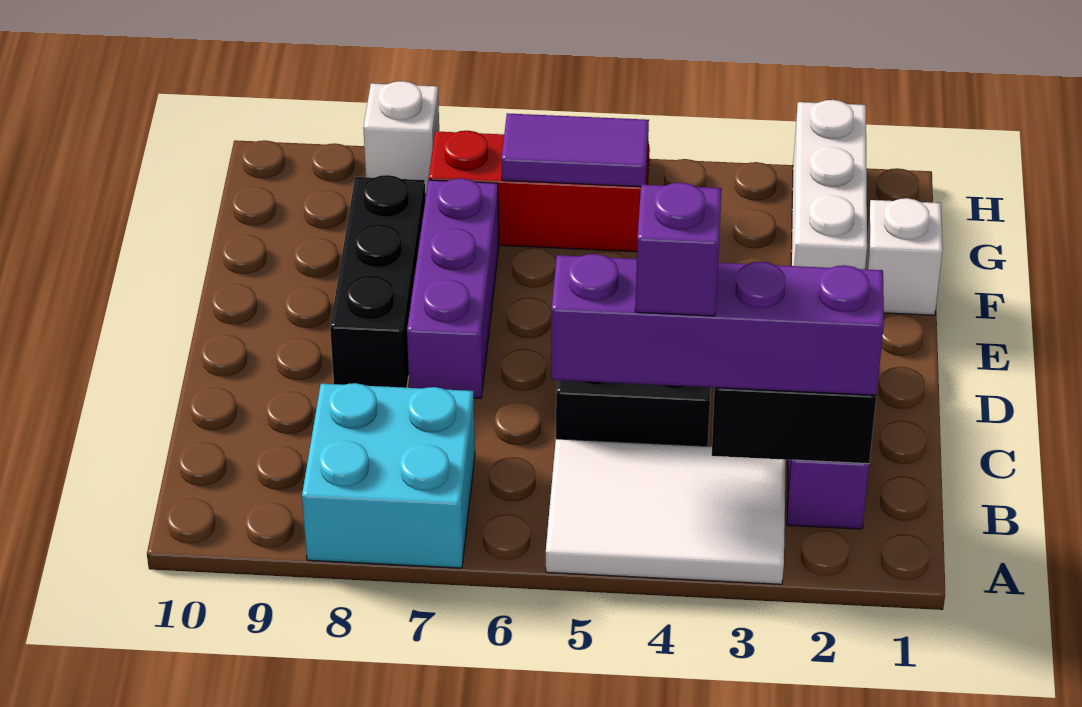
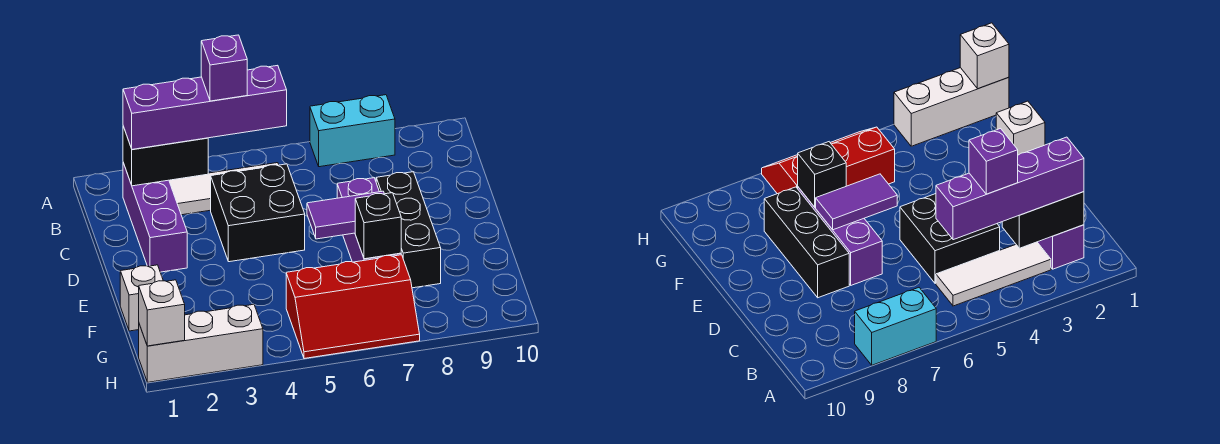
white 2x3 tile [546,439,786,584] -> white 1x3 tile [169,163,279,215]
cyan 2x2 brick [302,383,475,568] -> cyan 1x2 brick [310,95,395,167]
white 1x3 brick [791,100,867,269] -> white 1x3 brick turned to [139,304,263,382]
none -> black 1x1 brick [355,193,401,259]
purple 1x2 tile [502,113,649,187] -> purple 1x2 tile moved to [307,191,384,239]
white 1x1 brick [363,81,439,194] -> white 1x1 brick moved to [139,280,185,346]

